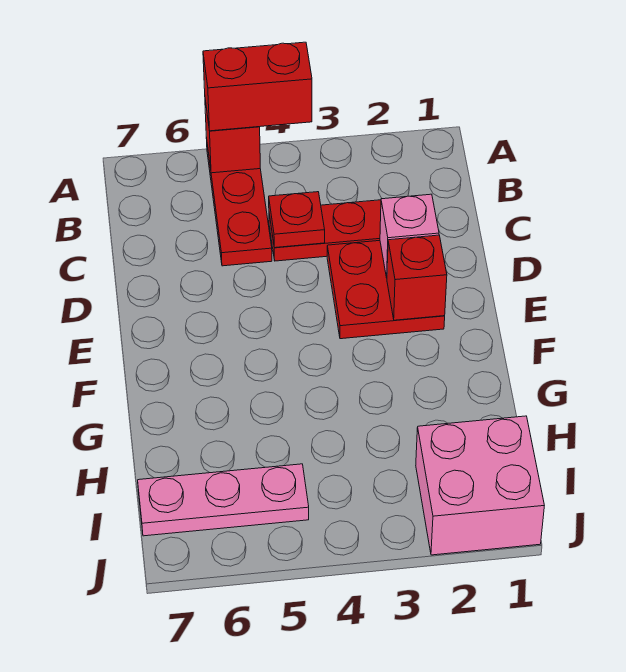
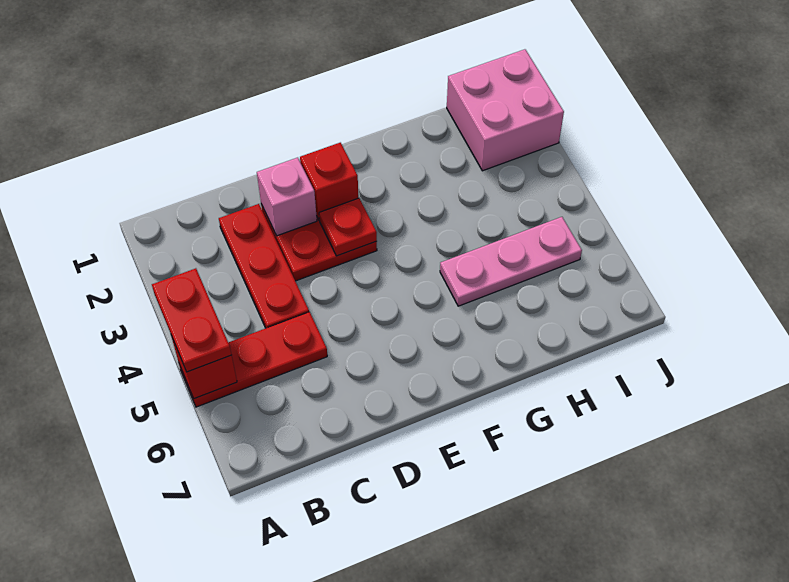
red 1x2 brick [203,42,312,131] -> red 1x2 plate [152,268,231,372]
red 1x1 plate [269,192,325,248] -> red 1x1 plate moved to [319,198,377,256]
pink 1x3 plate [138,464,309,536] -> pink 1x3 plate turned to [440,217,582,306]

